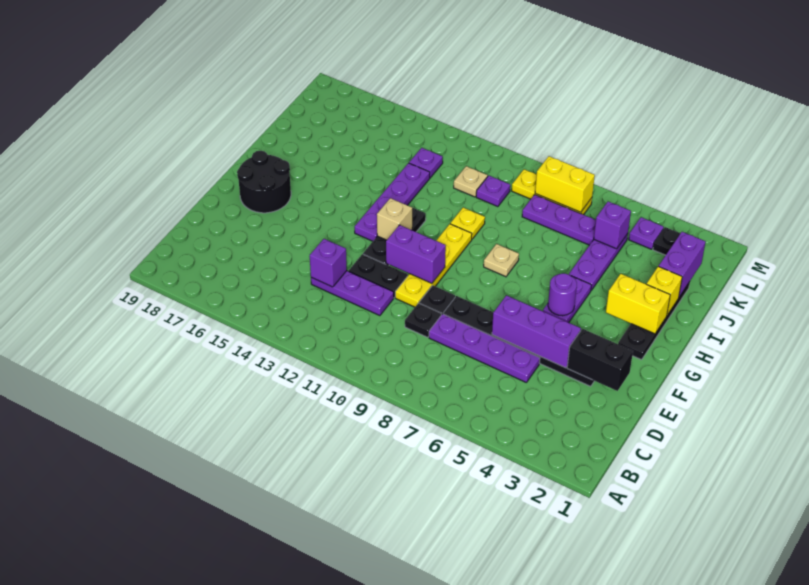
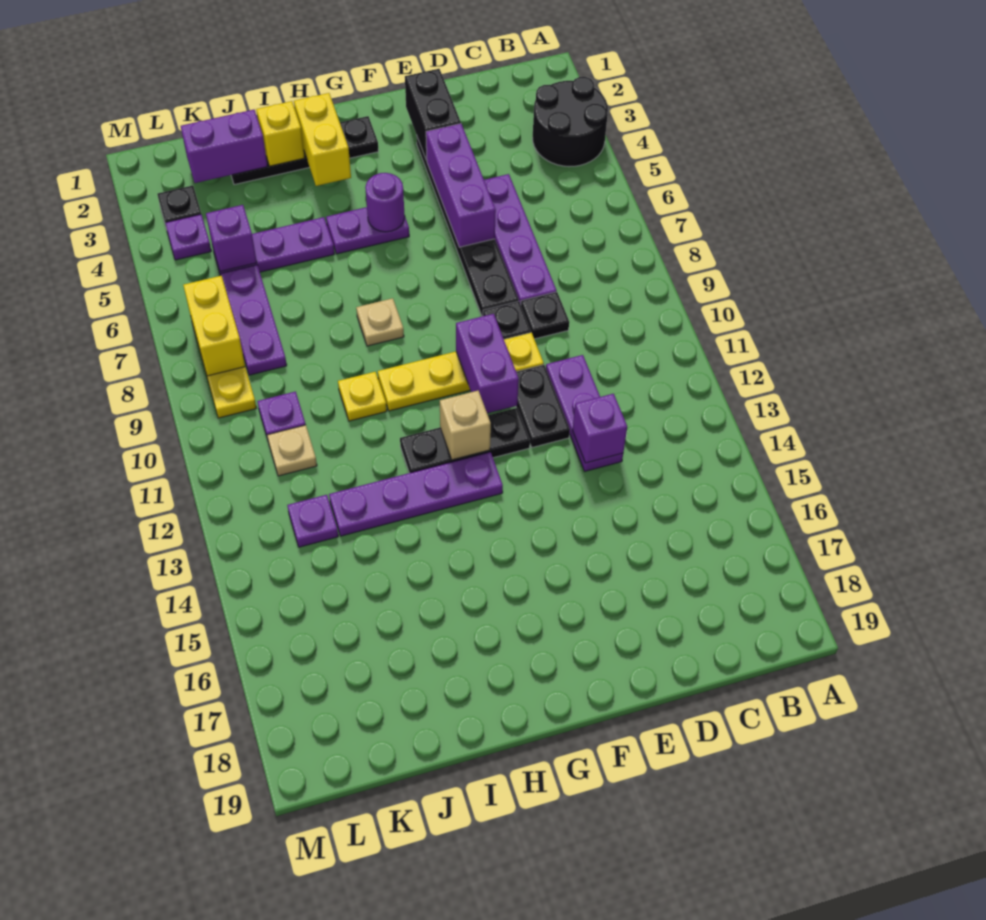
black 2x2 round brick [237,151,291,213] -> black 2x2 round brick moved to [533,77,608,167]

